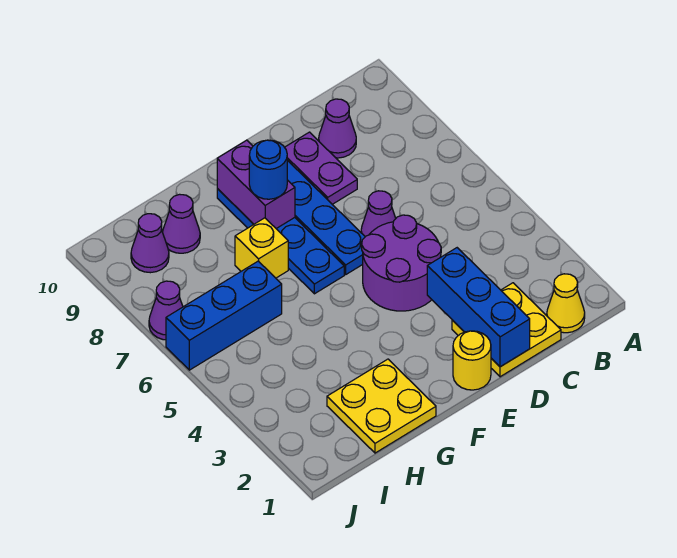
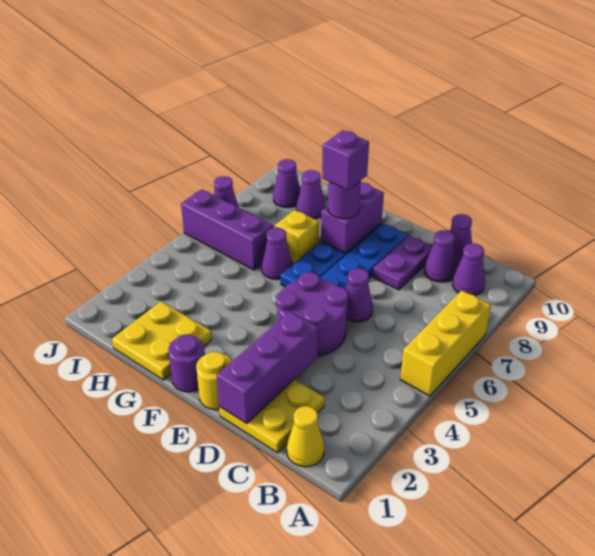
none -> yellow 1x3 brick [400,290,491,396]
none -> purple 1x1 cone [453,243,485,296]
none -> purple 1x1 cone [450,214,472,265]
blue 1x3 brick [427,248,530,367] -> purple 1x3 brick [217,312,318,424]
none -> purple 1x1 round brick [168,335,205,392]
blue 1x1 round brick [249,140,287,199] -> purple 1x1 round brick [328,181,361,219]
none -> purple 1x1 brick [322,130,369,190]
none -> purple 1x1 cone [262,228,293,280]
blue 1x3 brick [166,261,282,370] -> purple 1x3 brick [181,189,273,270]

